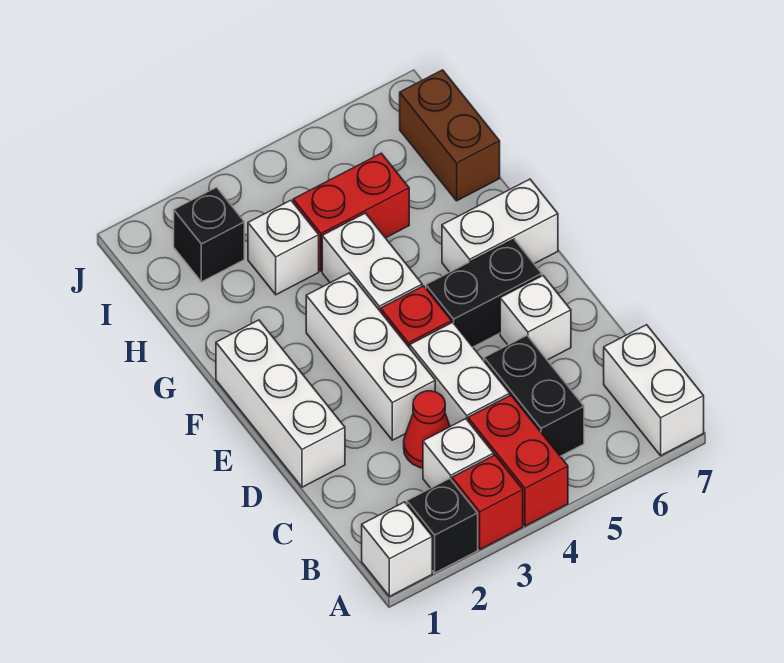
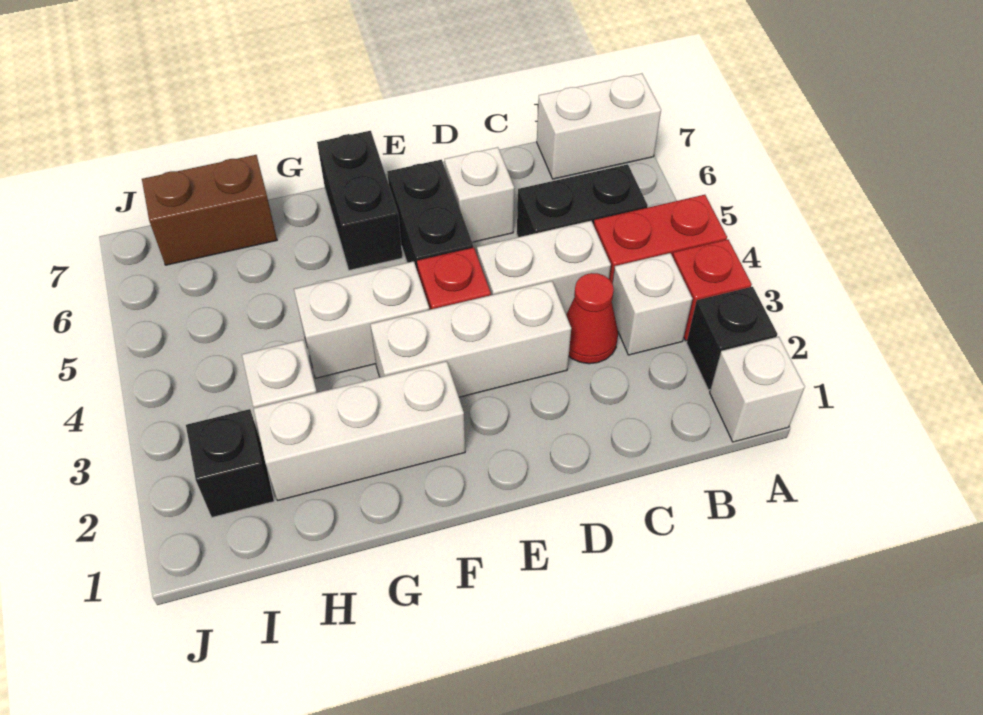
white 1x3 brick [216,320,345,487] -> white 1x3 brick moved to [254,361,465,500]
white 1x2 brick [442,179,558,272] -> black 1x2 brick [317,131,402,270]
red 1x2 brick [293,153,409,271] -> none

